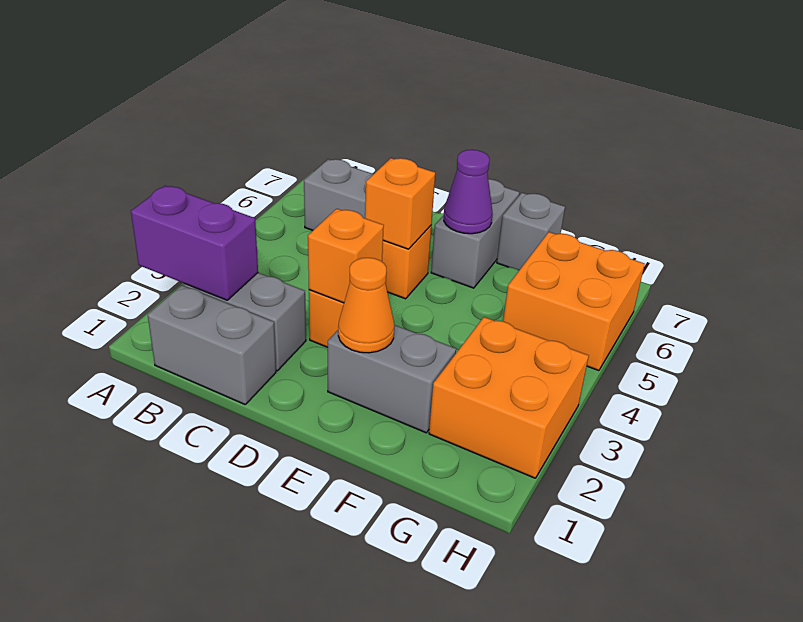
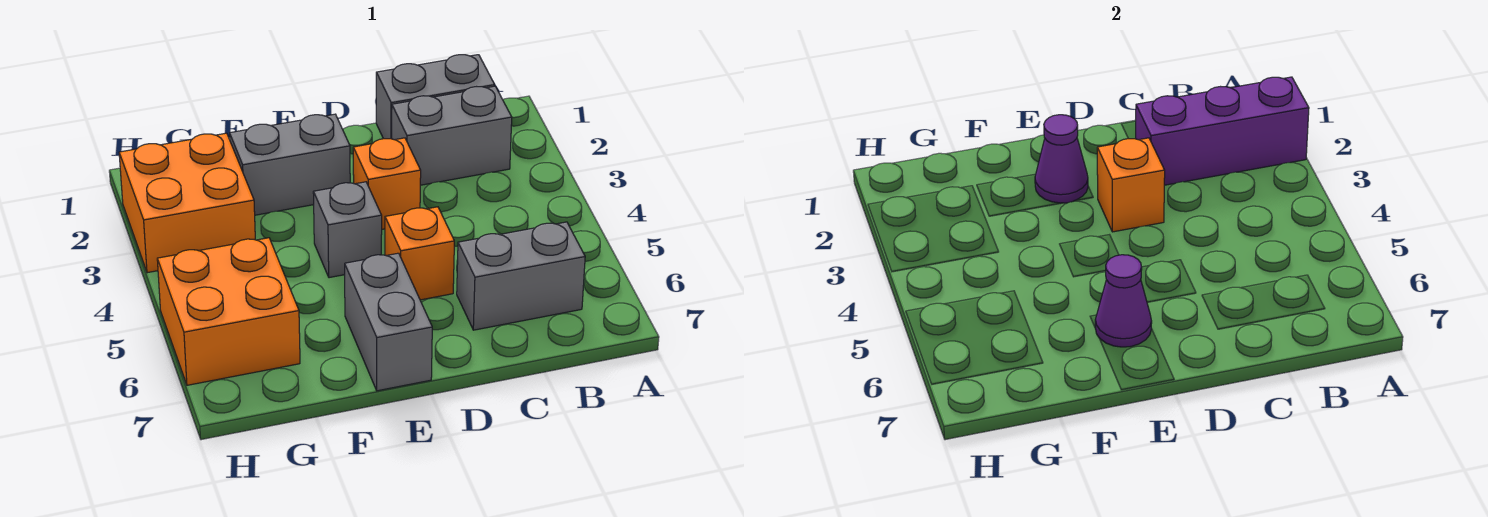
purple 1x2 brick [131,186,258,300] -> purple 1x3 brick [1136,77,1309,185]
orange 1x1 brick [365,158,435,249] -> none
orange 1x1 cone [338,258,394,353] -> purple 1x1 cone [1035,115,1088,203]
grey 1x1 brick [497,193,565,270] -> grey 1x1 brick moved to [313,182,382,278]

